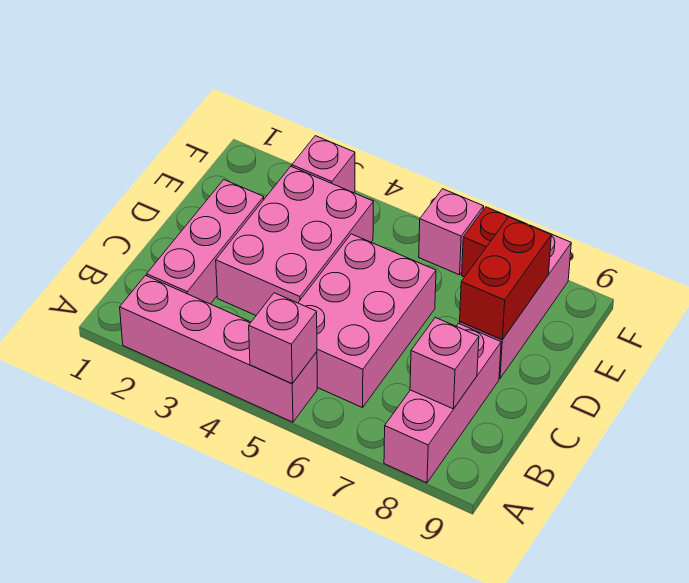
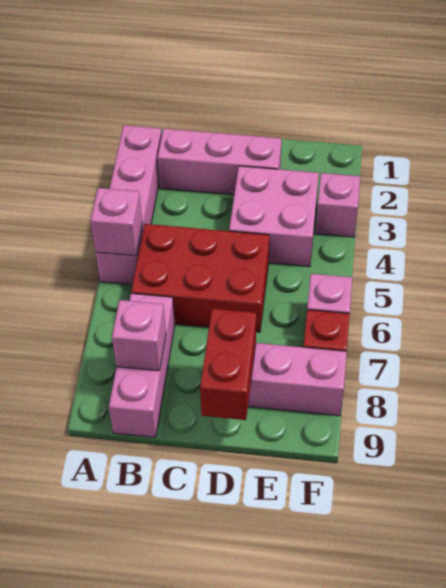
pink 1x3 brick [384,324,501,483] -> pink 1x3 brick turned to [109,294,175,438]
pink 2x3 brick [298,234,436,408] -> red 2x3 brick [131,224,269,332]
pink 2x3 brick [216,167,373,315] -> pink 2x2 brick [229,166,319,267]
red 1x2 brick [460,217,551,340] -> red 1x2 brick turned to [200,309,256,420]

